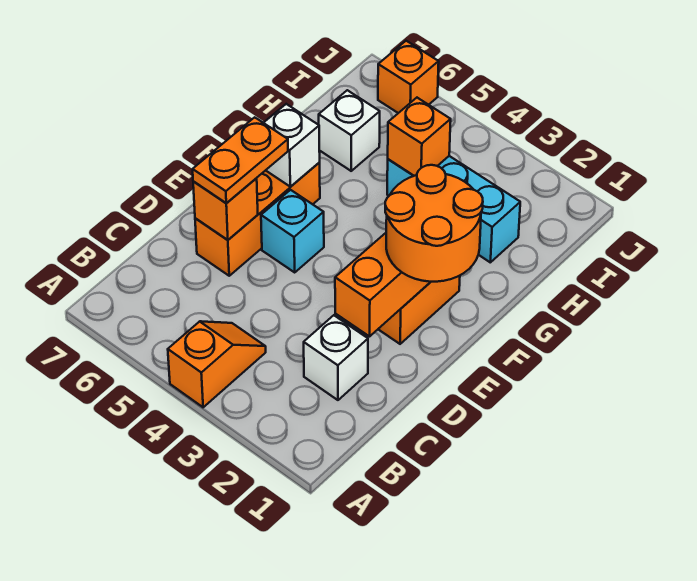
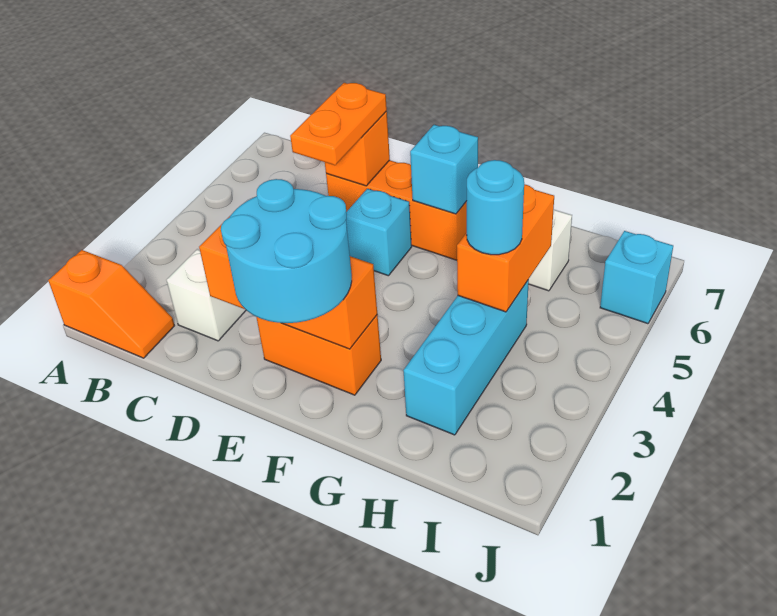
orange 1x2 slope [168,321,266,407] -> orange 1x2 slope moved to [48,250,175,358]
orange 1x2 plate [193,117,288,203] -> orange 1x2 plate turned to [290,83,387,165]
orange 2x2 round brick [385,165,483,282] -> cyan 2x2 round brick [221,179,352,323]
white 1x1 brick [264,104,320,187] -> cyan 1x1 brick [410,125,478,214]
orange 1x1 brick [388,98,451,176] -> orange 1x2 brick [457,184,554,312]
none -> cyan 1x1 round brick [467,160,524,255]
orange 1x1 brick [378,41,439,113] -> cyan 1x1 brick [600,231,673,324]

